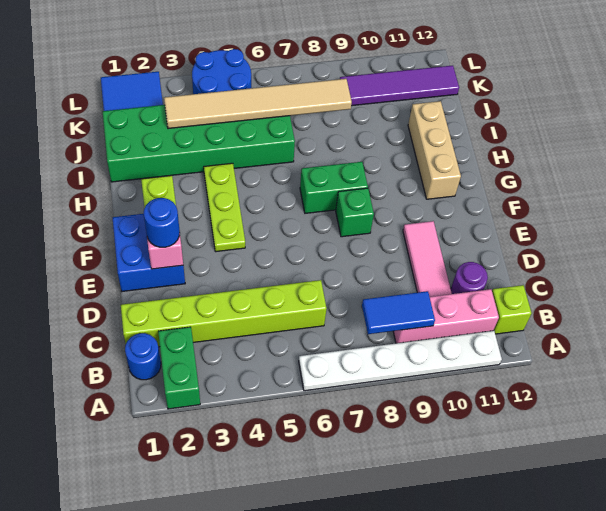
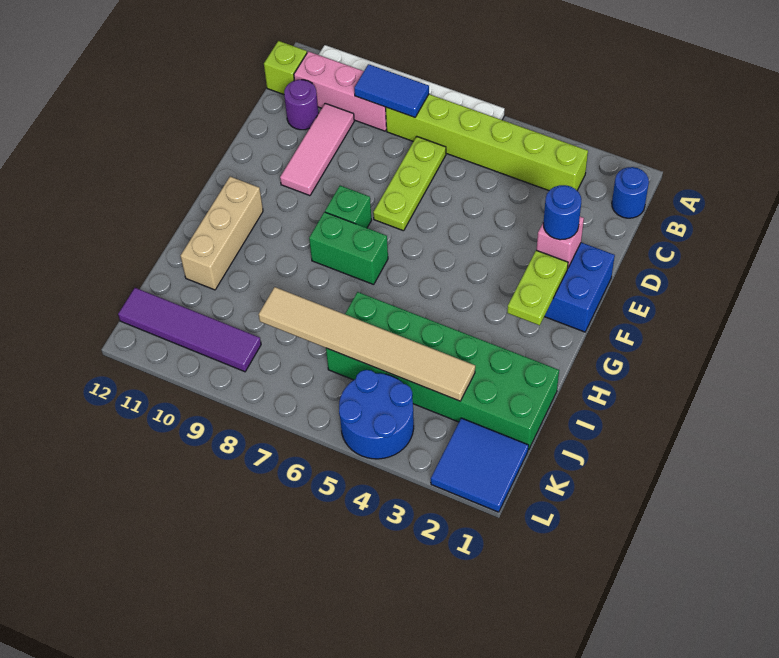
green 1x2 brick [158,327,200,409] -> none
lime 1x6 brick [121,280,327,347] -> lime 1x6 brick moved to [386,94,588,190]
lime 1x3 plate [204,163,245,252] -> lime 1x3 plate moved to [373,136,446,231]

